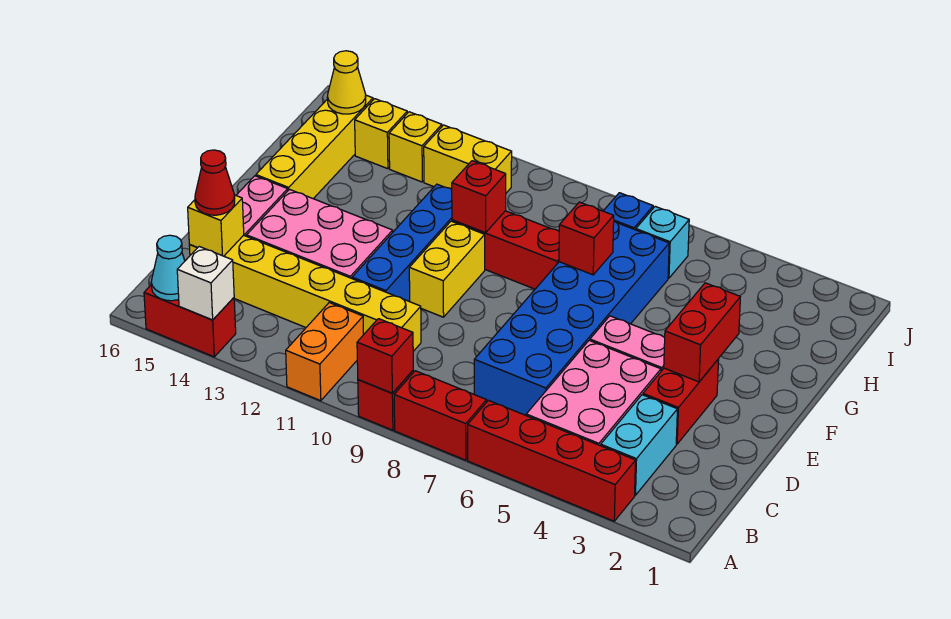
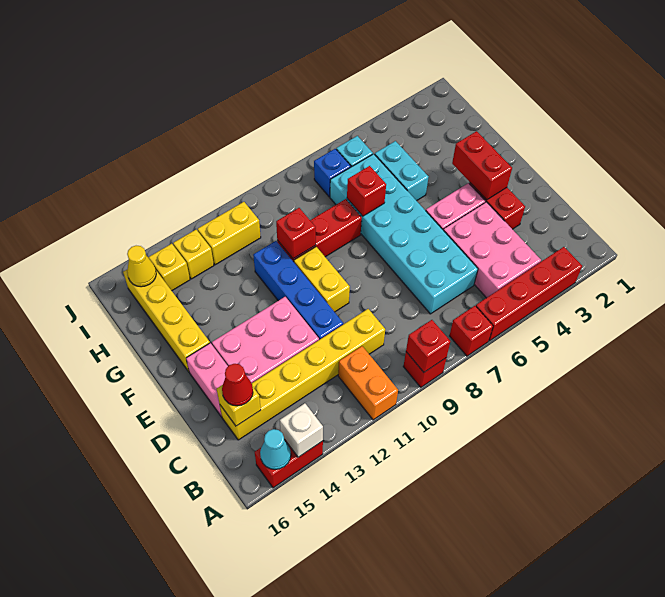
red 1x2 brick [394,371,487,460] -> red 1x1 brick [450,306,493,356]
cyan 1x2 brick [601,395,677,495] -> cyan 1x2 brick moved to [375,141,429,201]
blue 2x6 brick [474,221,669,415] -> cyan 2x6 brick [330,154,478,314]

